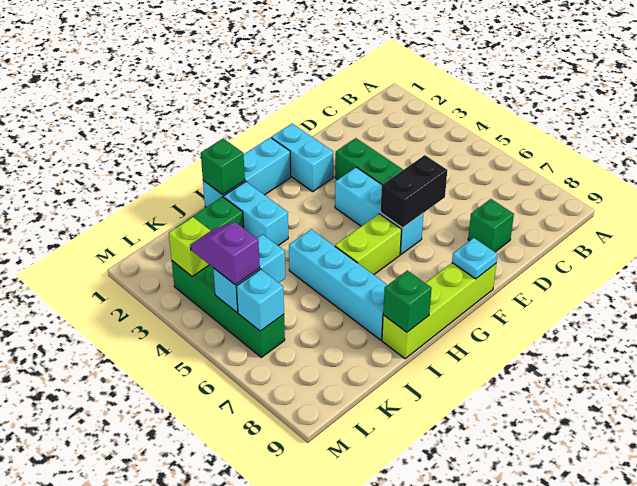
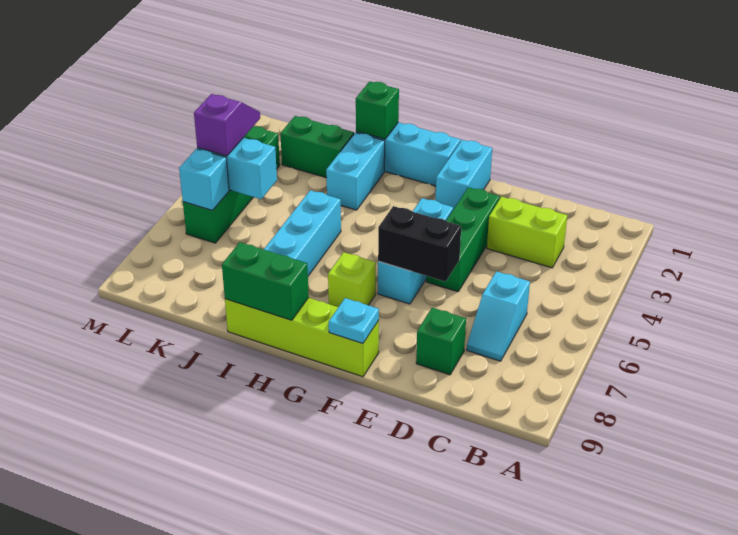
none -> cyan 1x2 slope [467,271,530,361]
lime 1x2 brick [335,214,402,275] -> lime 1x2 brick moved to [487,197,567,268]
green 1x1 brick [383,270,432,332] -> green 1x2 brick [222,242,309,320]
lime 1x1 brick [169,217,211,276] -> lime 1x1 brick moved to [328,252,376,307]

